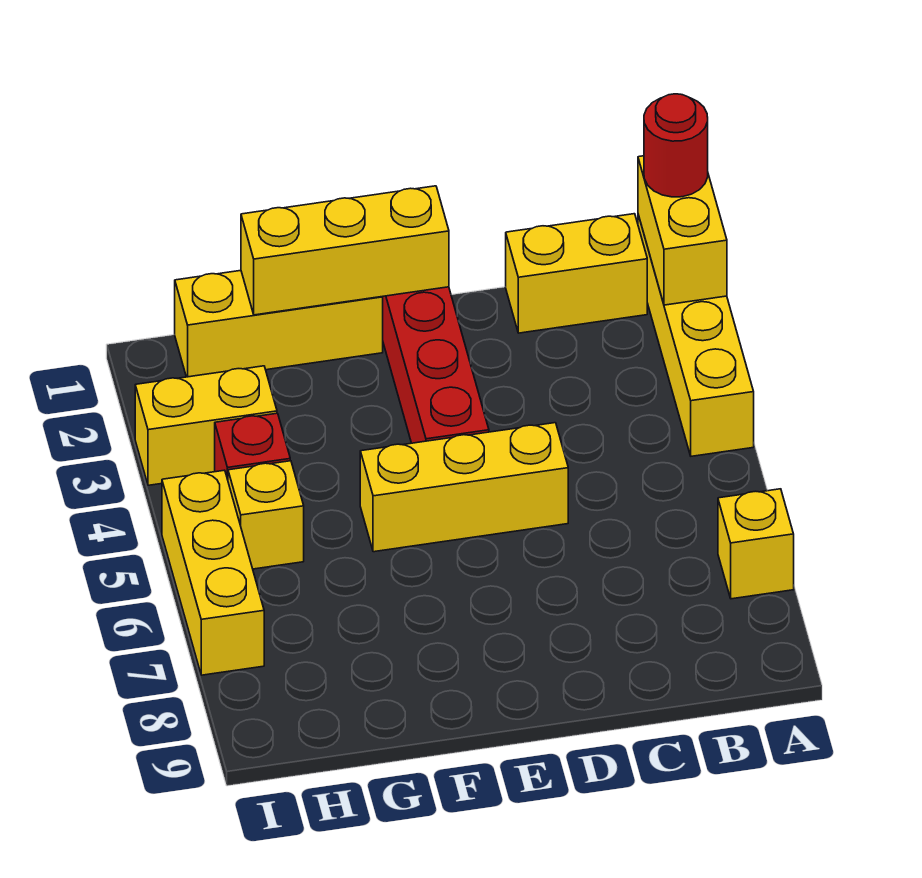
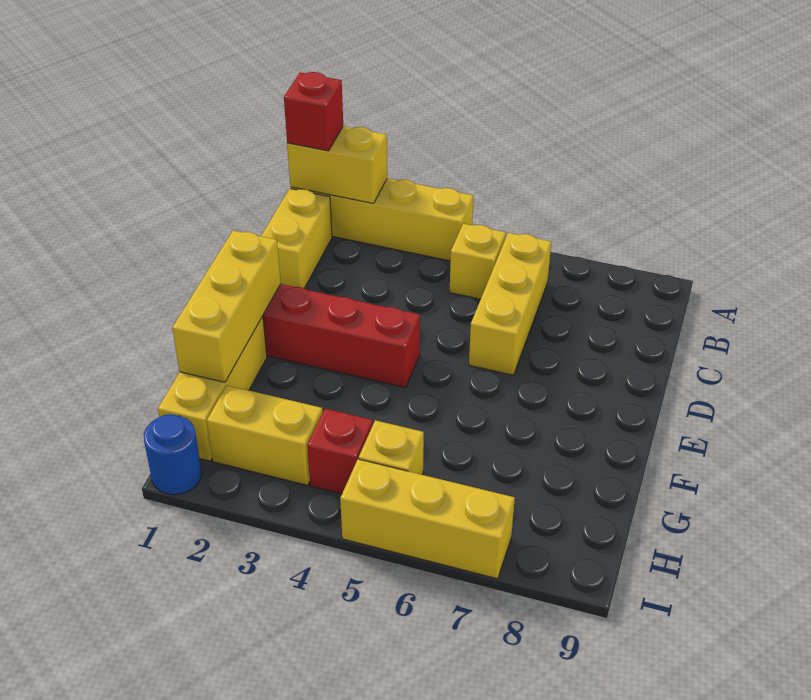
red 1x1 round brick [644,94,708,197] -> red 1x1 brick [284,72,343,151]
yellow 1x1 brick [718,489,794,599] -> yellow 1x1 brick moved to [450,224,506,299]
yellow 1x3 brick [360,423,568,552] -> yellow 1x3 brick moved to [469,233,551,375]
yellow 1x2 brick [135,366,277,485] -> yellow 1x2 brick turned to [207,385,323,485]
none -> blue 1x1 round brick [144,414,202,495]

